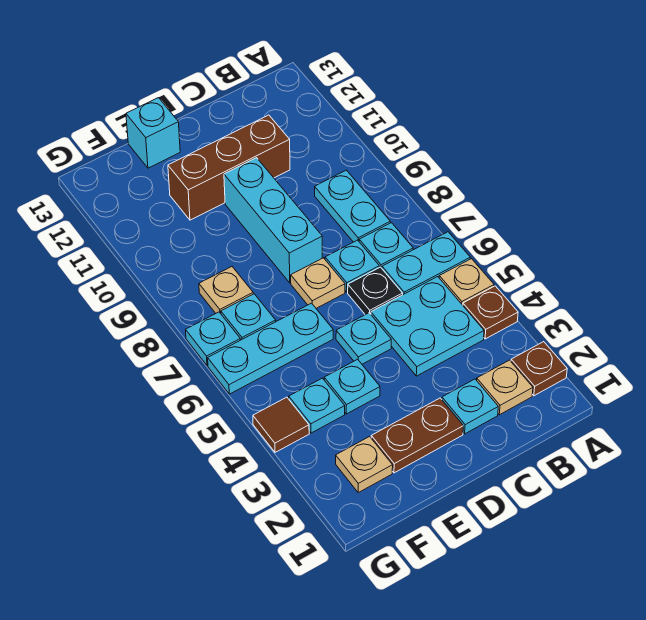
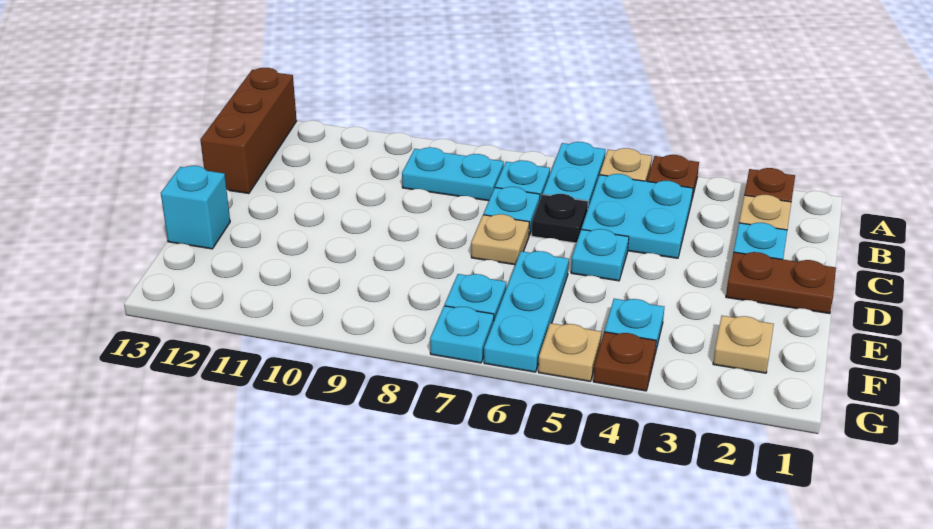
brown 1x3 brick [168,115,290,220] -> brown 1x3 brick moved to [200,68,297,194]
brown 1x2 plate [371,398,463,473] -> brown 1x2 plate turned to [726,252,836,314]
cyan 1x3 brick [224,158,322,283] -> none
cyan 1x1 plate [324,359,380,414] -> none
tan 1x1 plate [199,267,253,314] -> tan 1x1 plate moved to [538,323,601,381]
brown 1x1 tile [253,397,309,452] -> brown 1x1 plate [593,332,656,391]

